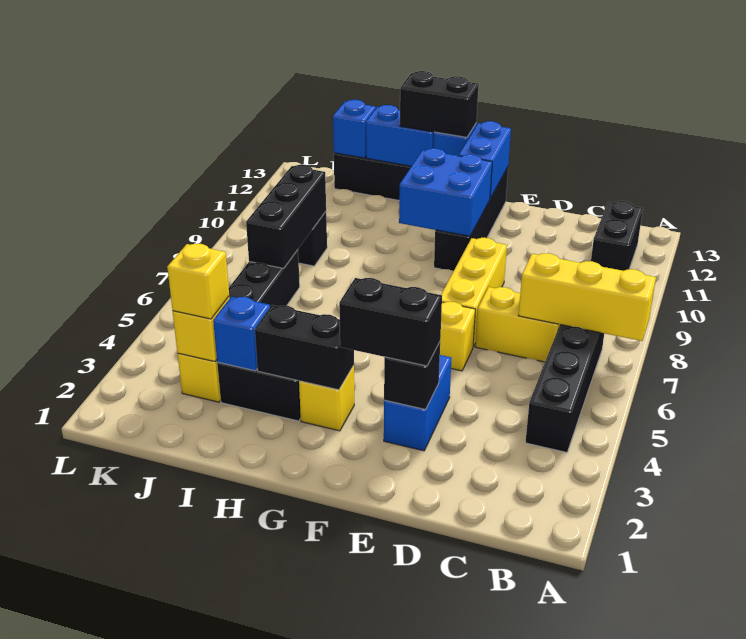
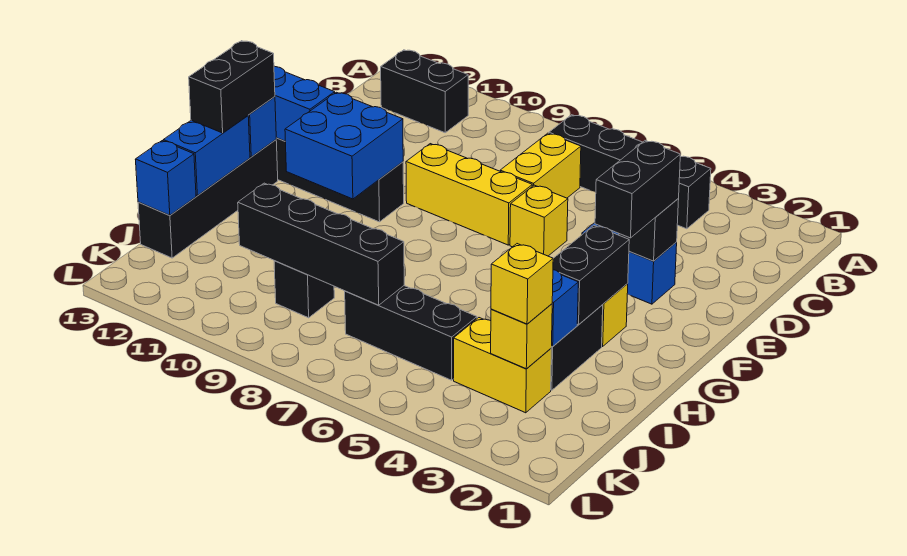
yellow 1x3 brick [519,253,656,341] -> none
black 1x3 brick [246,165,326,268] -> black 1x4 brick [238,183,404,305]

